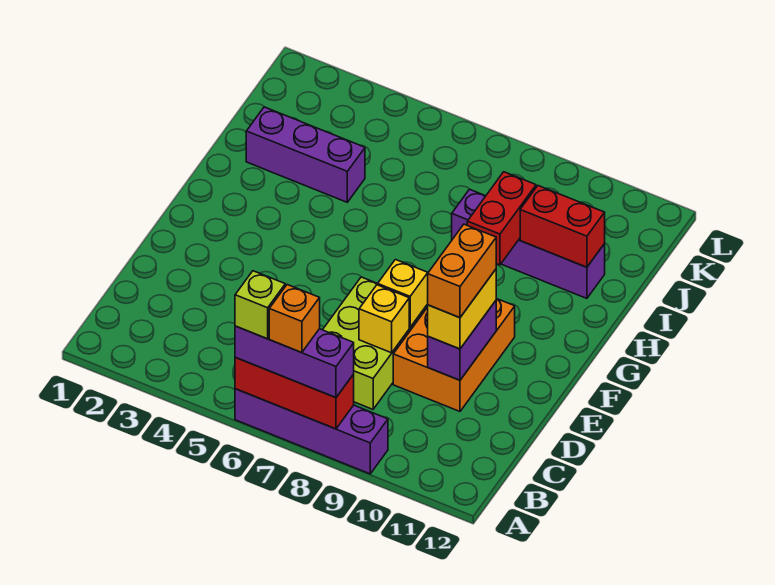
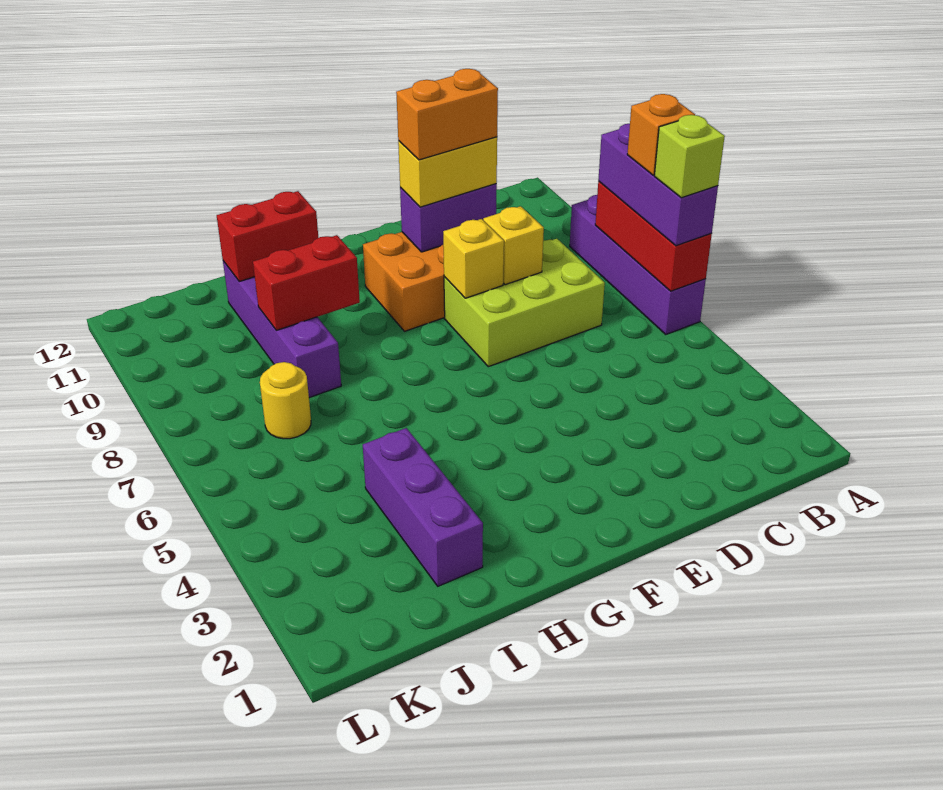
red 1x2 brick [520,186,605,267] -> red 1x2 brick turned to [217,191,318,281]
none -> yellow 1x1 round brick [260,362,311,439]

